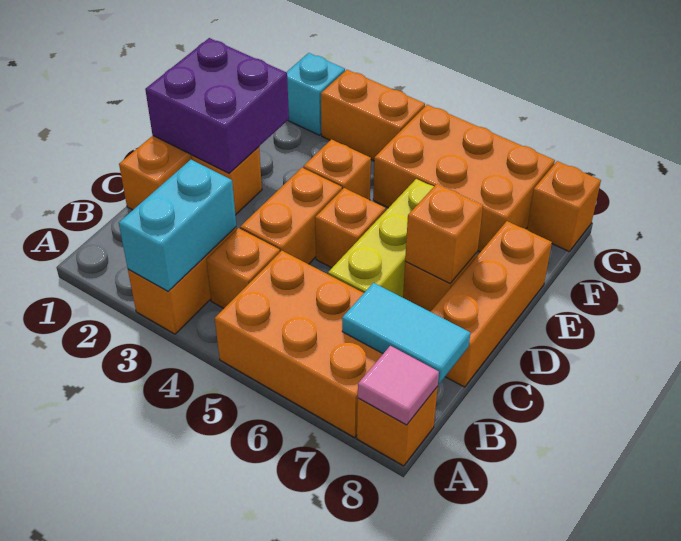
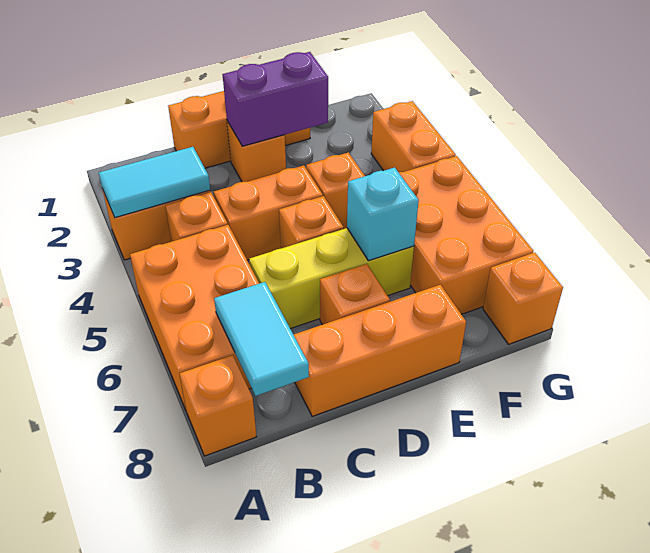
cyan 1x2 brick [119,160,236,291] -> cyan 1x2 tile [99,147,210,218]
pink 1x1 tile [358,346,439,425] -> none
purple 2x2 brick [145,38,289,173] -> purple 1x2 brick [223,52,328,146]
orange 1x1 brick [405,184,483,284] -> none
cyan 1x1 brick [287,53,345,135] -> cyan 1x1 brick moved to [347,167,419,261]

